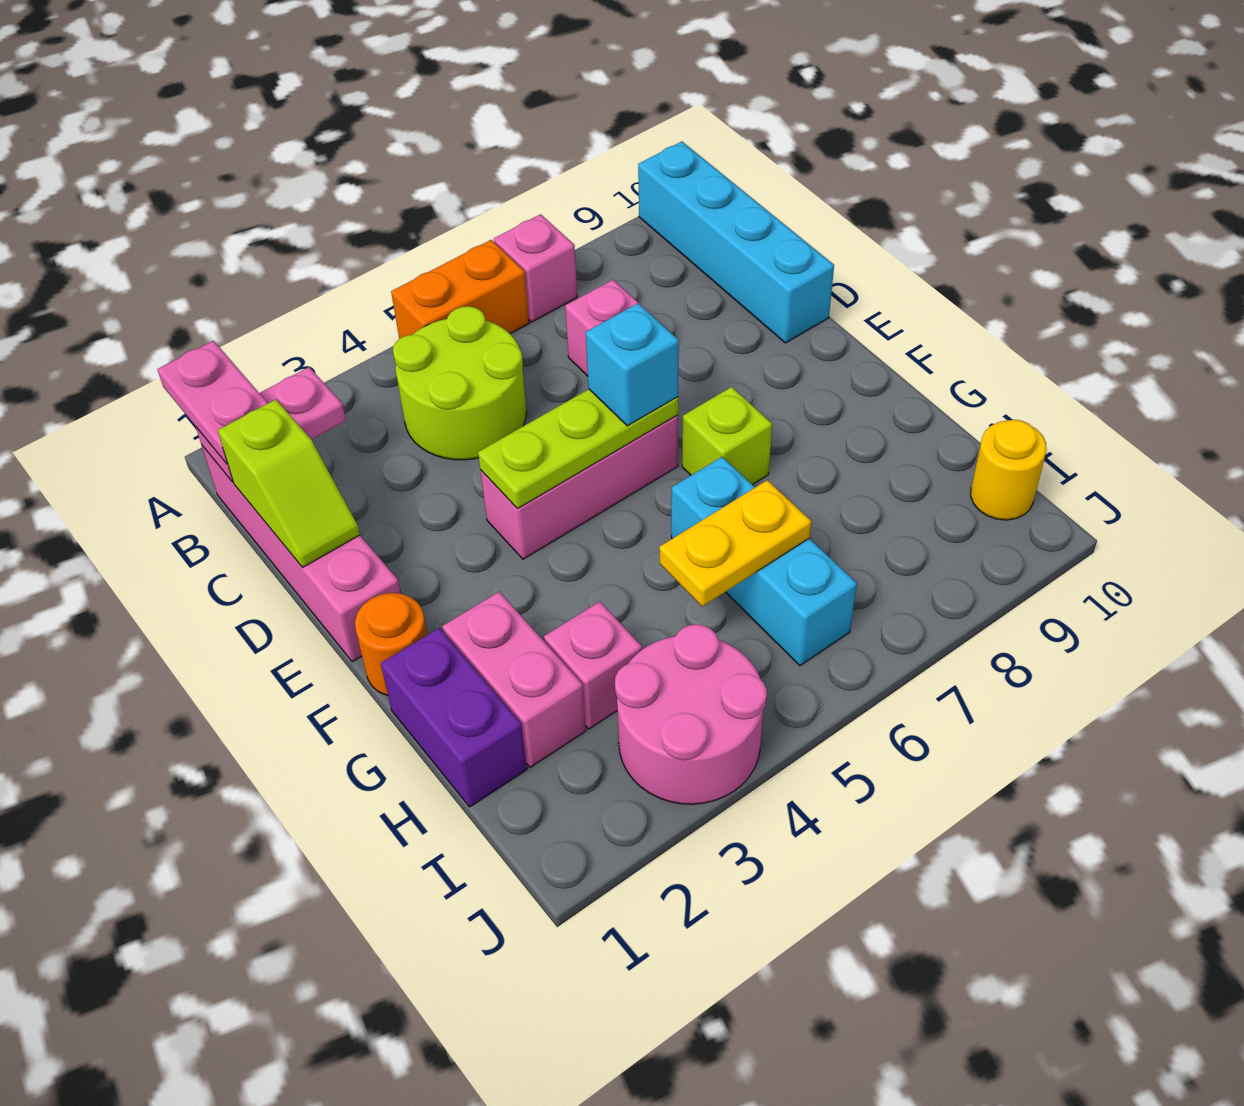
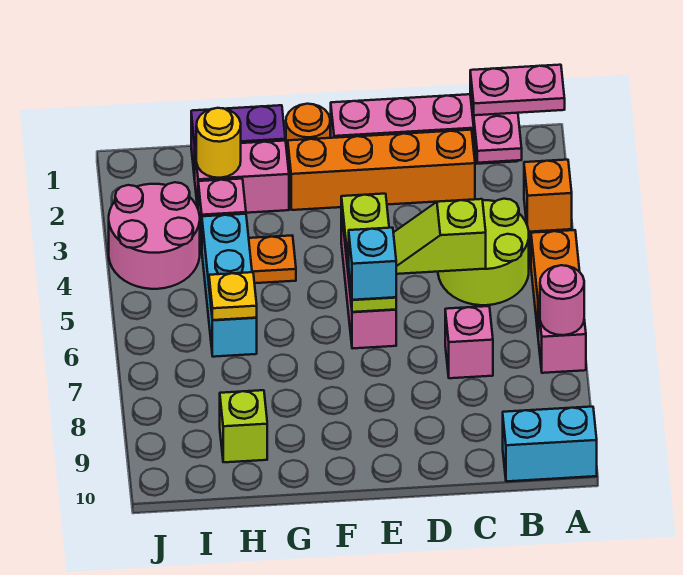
none -> orange 1x1 brick [524,160,572,232]
none -> pink 1x1 round brick [540,265,584,335]
cyan 1x4 brick [638,141,834,343] -> cyan 1x2 brick [503,407,597,481]
lime 1x2 slope [218,399,360,568] -> lime 1x2 slope moved to [393,199,486,274]
none -> orange 1x4 brick [288,130,475,210]
lime 1x1 brick [682,387,772,485] -> lime 1x1 brick moved to [220,390,267,462]
none -> orange 1x1 plate [249,236,296,283]
cyan 1x3 brick [671,457,857,666] -> cyan 1x3 brick turned to [202,214,257,357]
yellow 1x2 plate [659,480,811,607] -> yellow 1x1 plate [209,272,257,320]
yellow 1x1 round brick [971,420,1047,520] -> yellow 1x1 round brick moved to [196,108,241,178]

